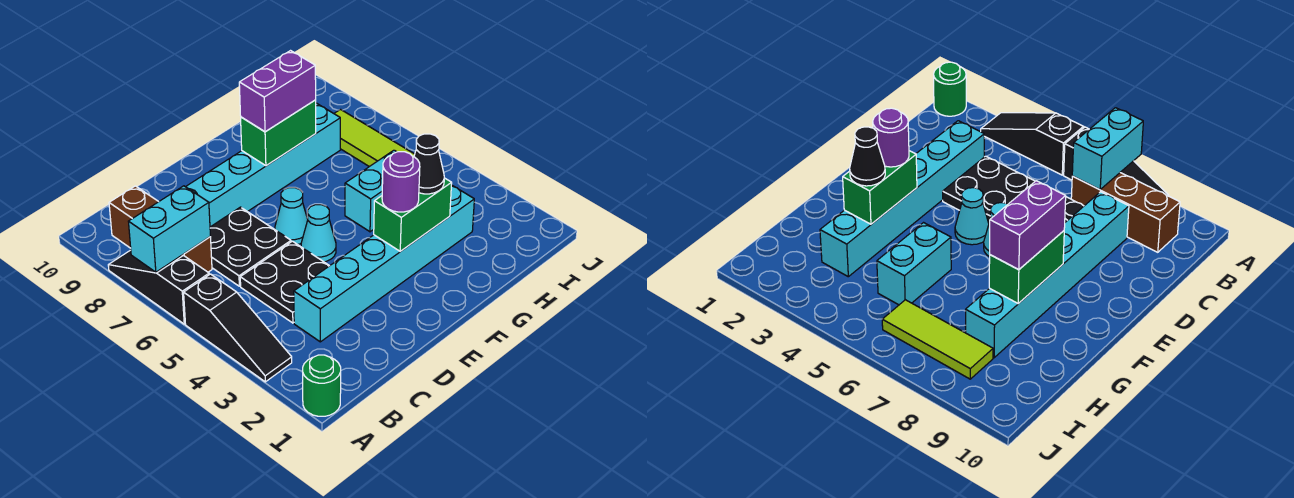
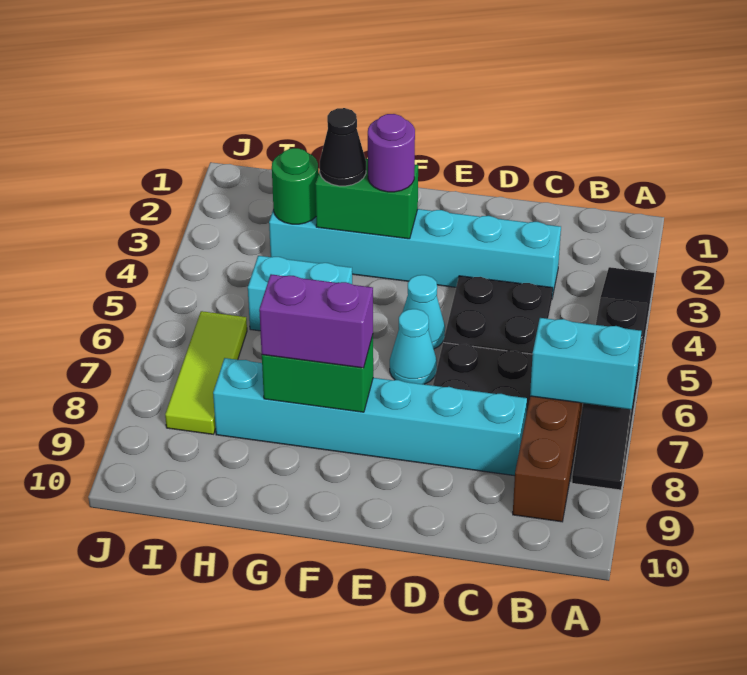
green 1x1 round brick [303,355,341,416] -> green 1x1 round brick moved to [272,148,318,224]

